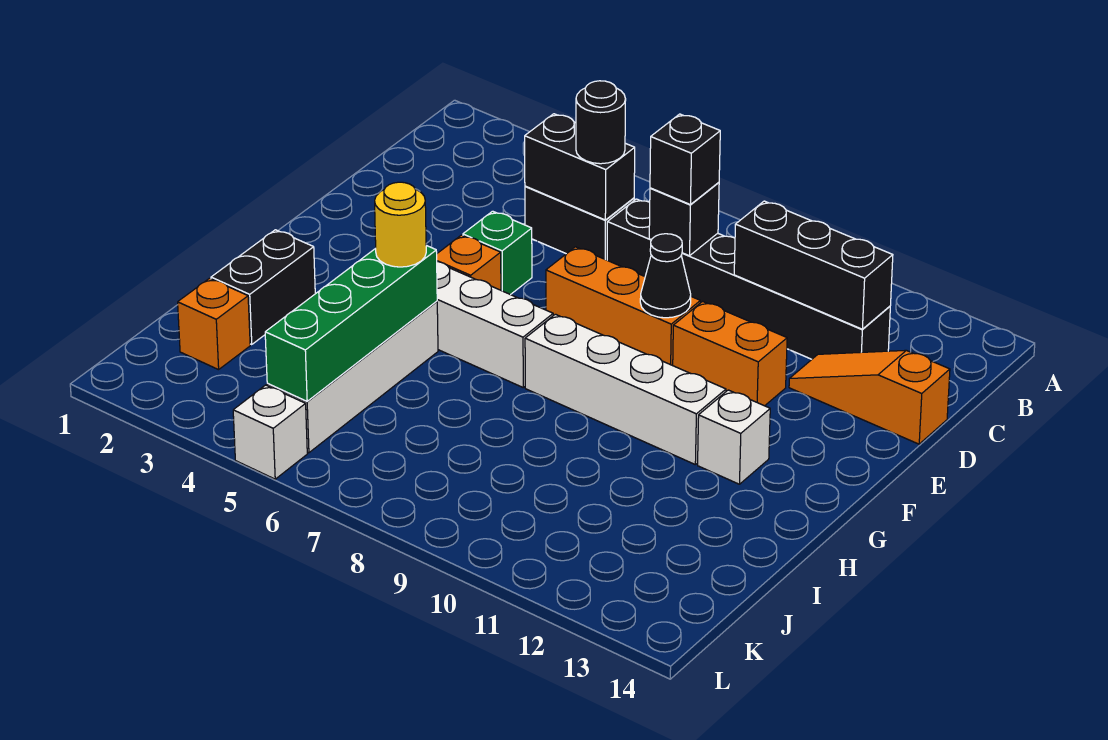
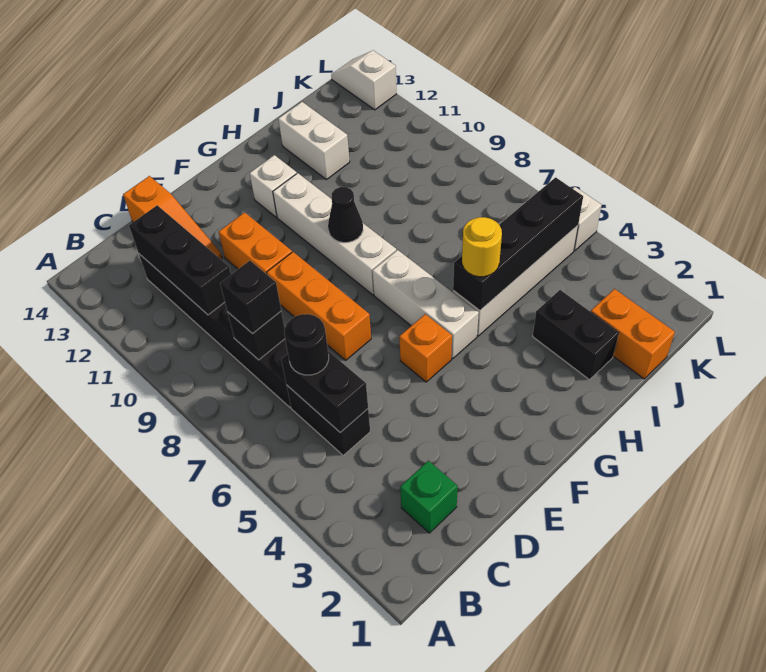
green 1x1 brick [463,211,532,295] -> green 1x1 brick moved to [400,461,458,533]
black 1x1 cone [640,234,691,318] -> black 1x1 cone moved to [328,187,363,243]
black 1x2 brick [211,230,315,344] -> black 1x2 brick turned to [533,290,619,380]
green 1x4 brick [265,245,437,401] -> black 1x4 brick [453,177,583,310]
none -> white 1x2 brick [278,102,350,180]
orange 1x1 brick [178,278,250,370] -> orange 1x2 brick [591,289,675,379]
none -> white 1x2 slope [331,51,396,110]

